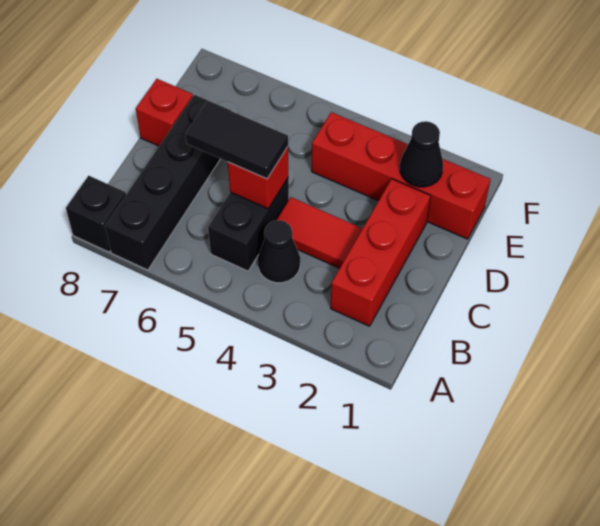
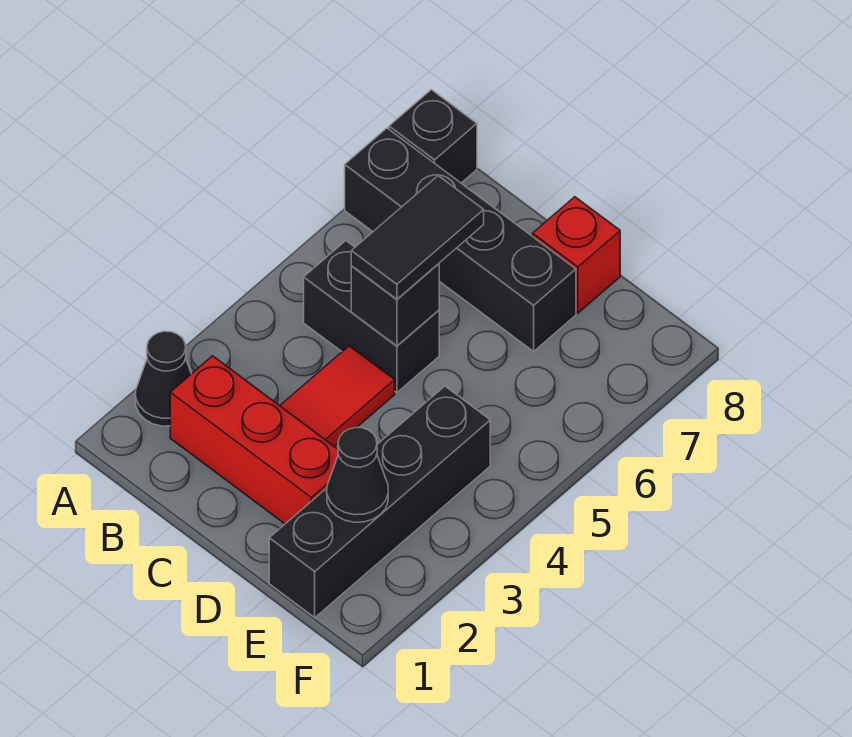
black 1x1 cone [258,220,300,283] -> black 1x1 cone moved to [136,331,191,426]
red 1x1 brick [228,147,288,209] -> black 1x1 brick [351,264,439,346]
red 1x4 brick [312,112,491,239] -> black 1x4 brick [269,386,490,618]

